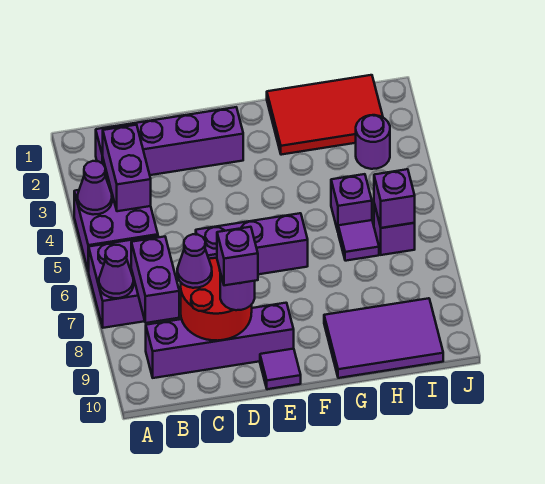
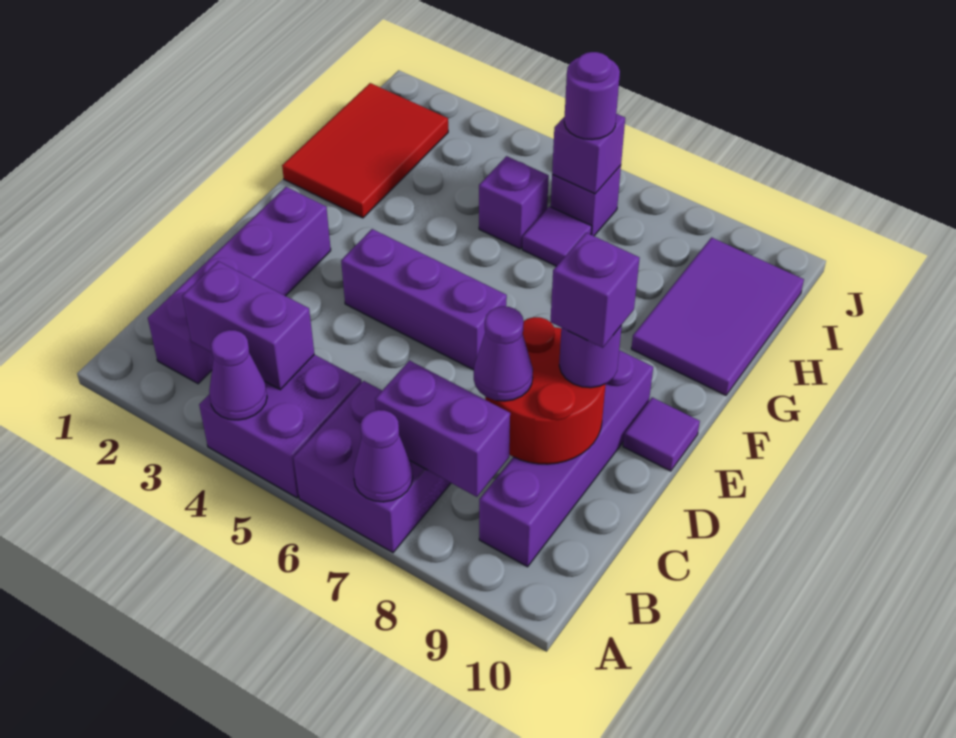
purple 1x3 brick [196,213,308,274] -> purple 1x3 brick turned to [341,229,507,370]
purple 1x1 round brick [356,115,390,169] -> purple 1x1 round brick moved to [564,52,620,140]

